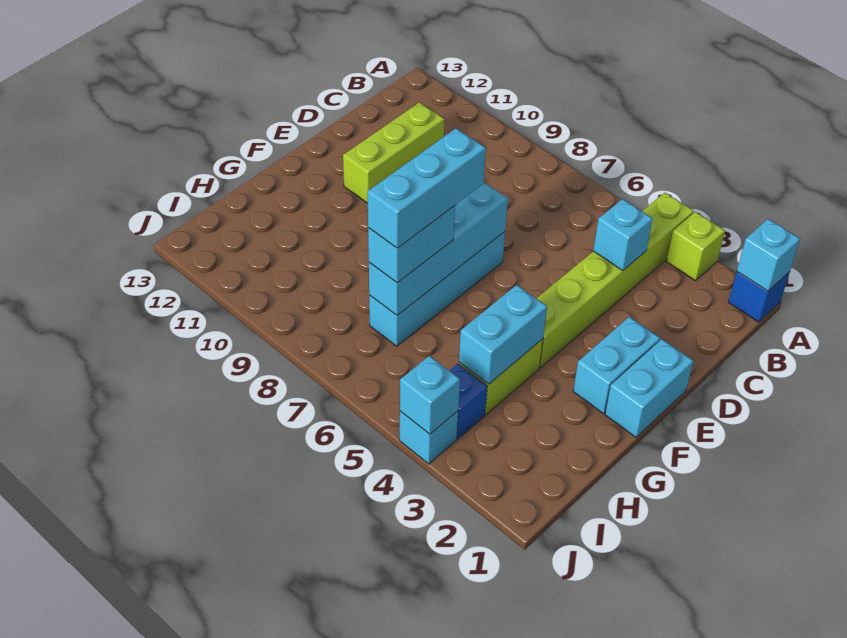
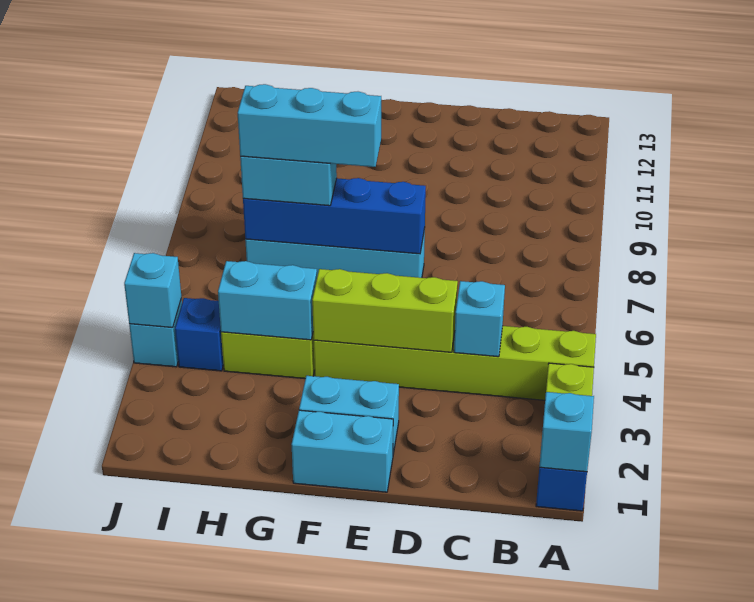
lime 1x3 brick [343,102,445,203] -> lime 1x3 brick moved to [312,269,458,352]
cyan 1x4 brick [369,183,508,315] -> blue 1x4 brick [243,178,426,254]

